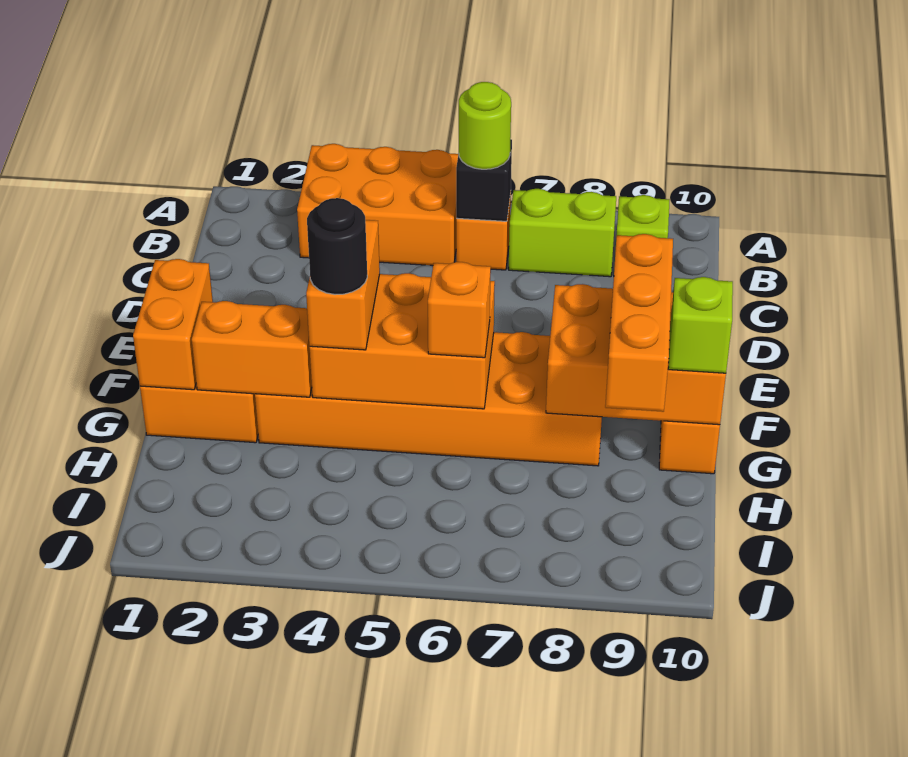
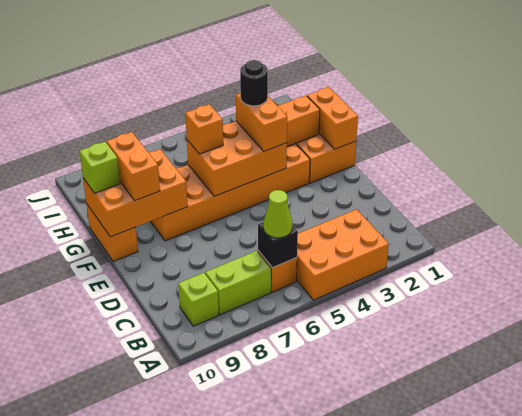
lime 1x1 round brick [459,82,511,169] -> lime 1x1 cone [263,190,292,238]
orange 1x3 brick [605,234,673,412] -> orange 1x2 brick [107,132,160,201]

